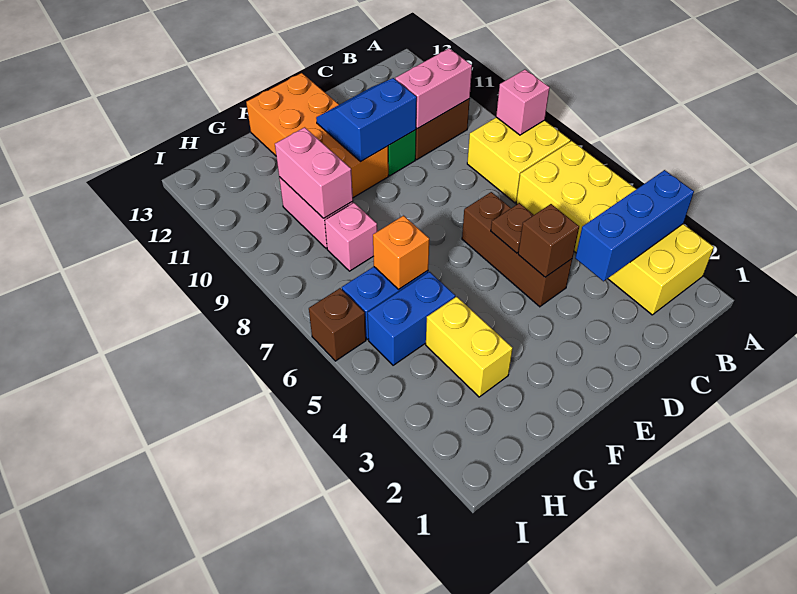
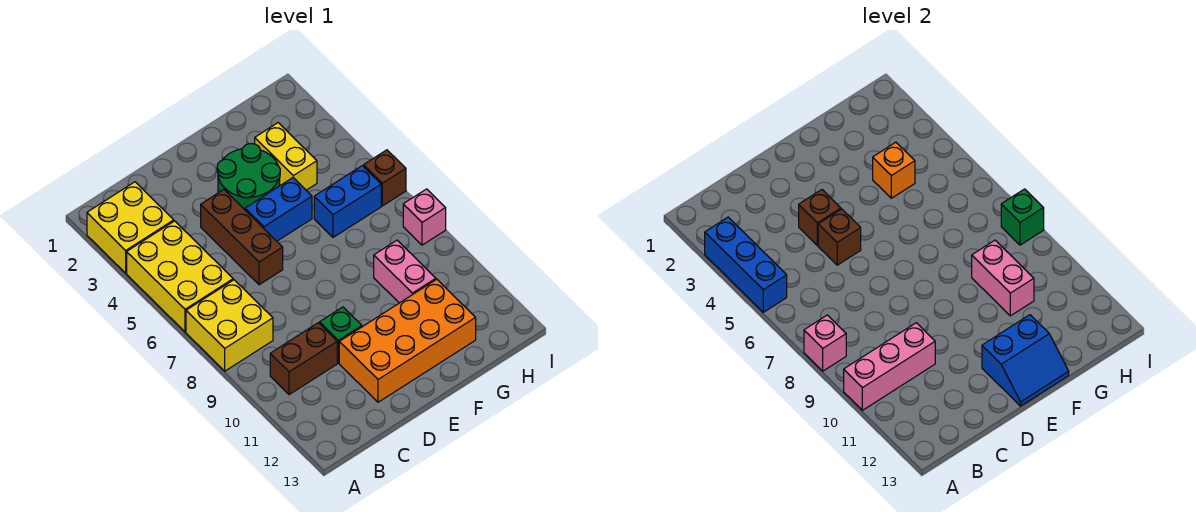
blue 1x3 brick [575,170,694,281] -> blue 1x3 brick turned to [705,217,787,312]
pink 1x2 brick [395,48,472,129] -> pink 1x3 brick [844,323,935,410]
brown 1x1 plate [491,203,533,253] -> brown 1x1 brick [818,209,861,265]
blue 2x2 slope [316,78,417,161] -> blue 2x2 slope moved to [982,315,1069,406]
none -> green 2x2 round brick [217,144,280,210]
orange 2x4 brick [246,73,388,198] -> orange 2x4 brick turned to [339,279,476,402]
blue 1x2 brick [368,272,455,365] -> blue 1x2 brick moved to [245,178,312,241]
orange 1x1 brick [373,216,429,289] -> orange 1x1 brick moved to [873,142,915,198]
pink 1x1 brick [325,203,377,271] -> pink 1x1 brick moved to [403,189,446,245]
none -> green 1x1 brick [1001,189,1044,245]

